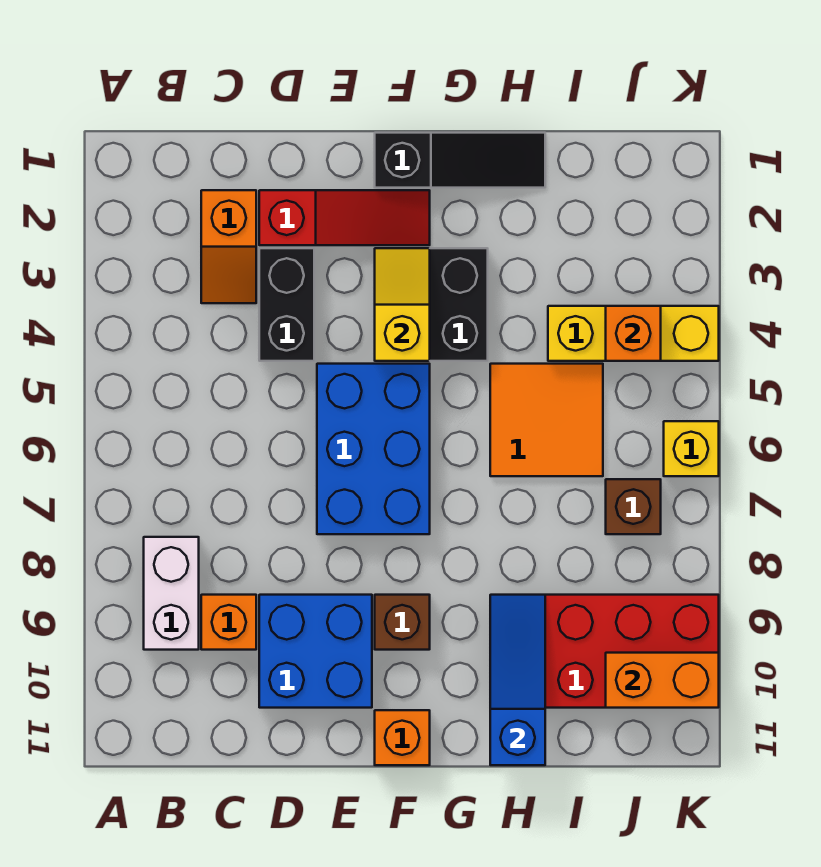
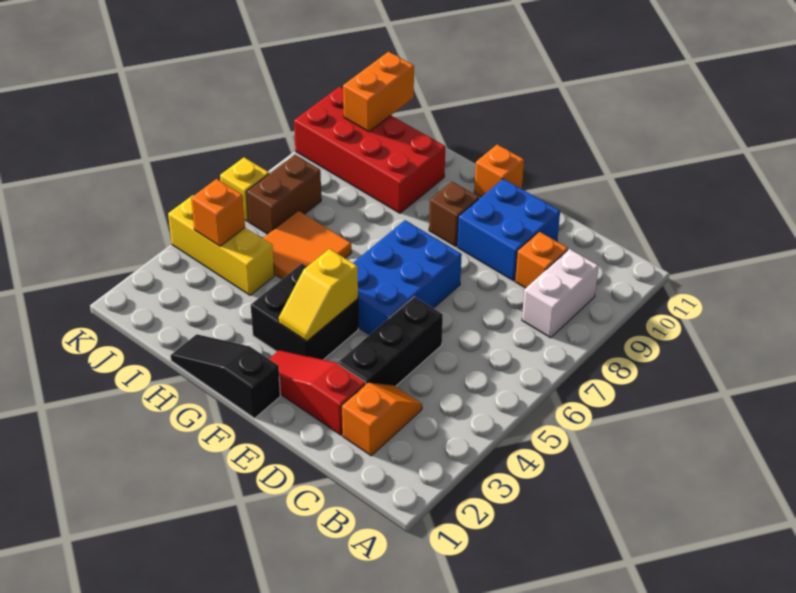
black 1x2 brick [259,248,314,361] -> black 1x3 brick [338,297,443,387]
blue 1x3 slope [490,595,545,765] -> none
brown 1x1 brick [606,479,661,534] -> brown 1x2 brick [246,155,321,234]
orange 1x2 brick [606,653,719,708] -> orange 1x2 brick turned to [343,52,414,132]

